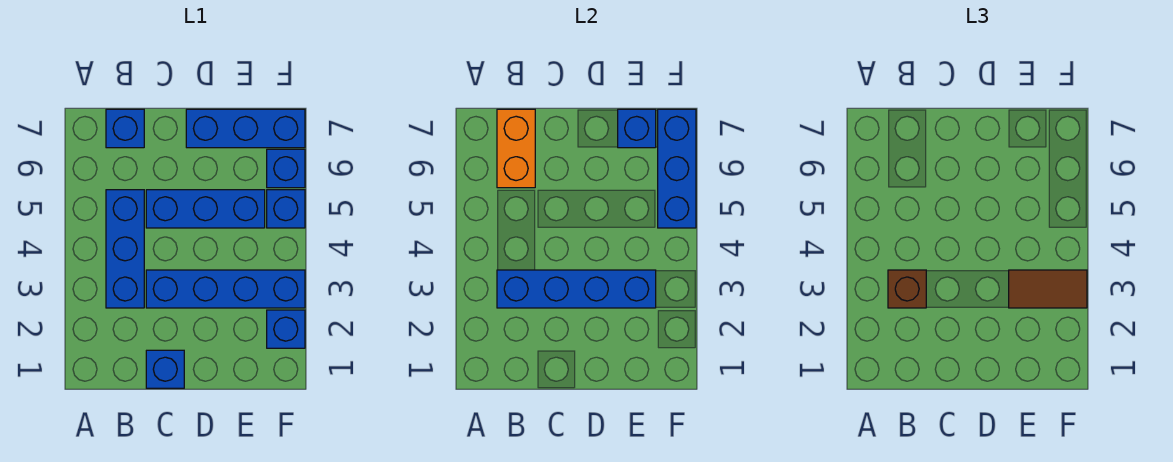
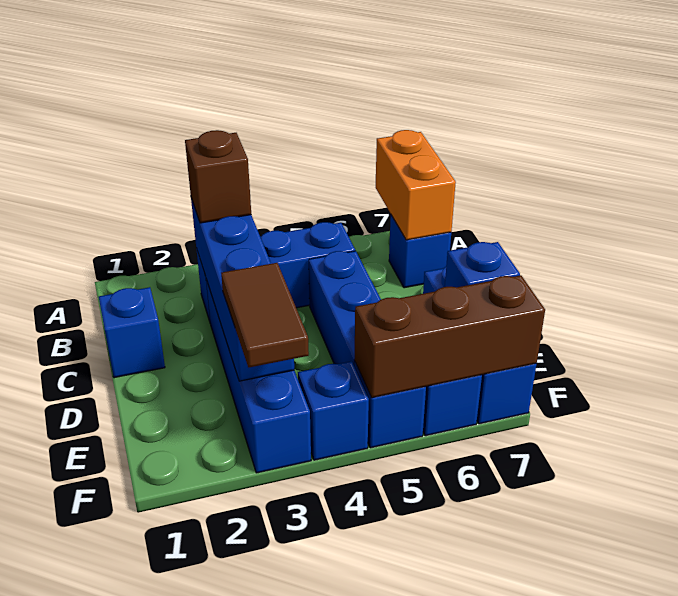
orange 1x2 brick [497,109,535,188] -> orange 1x2 brick turned to [376,130,456,240]
blue 1x1 brick [267,310,305,348] -> blue 1x1 brick moved to [298,361,369,460]
blue 1x3 brick [658,109,696,228] -> brown 1x3 brick [355,275,545,398]

